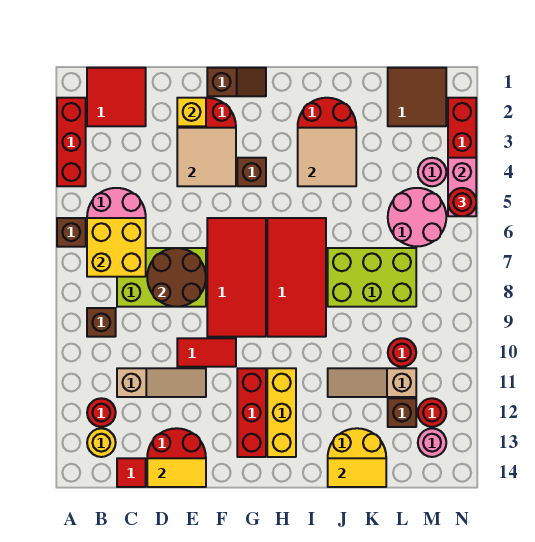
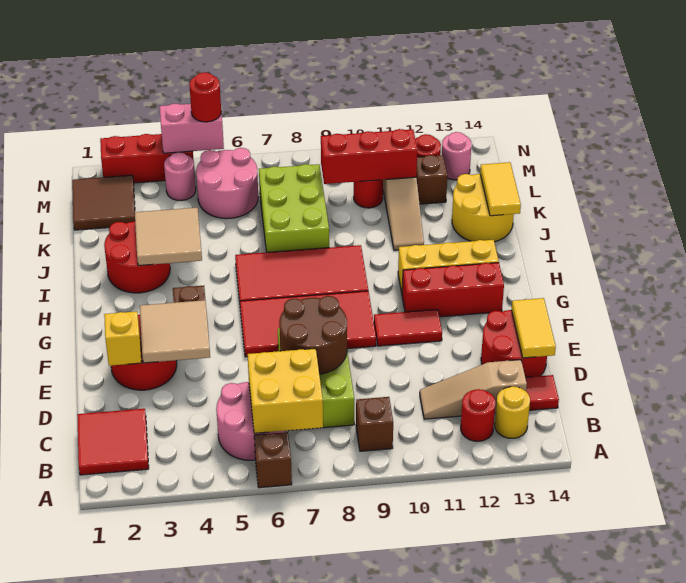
red 1x3 brick [57,98,86,186] -> red 1x3 brick moved to [321,129,417,184]
tan 1x3 slope [117,368,206,397] -> tan 1x3 slope turned to [420,360,527,419]
red 1x2 tile [177,338,236,367] -> red 1x2 tile turned to [374,309,442,346]
brown 1x2 slope [207,68,266,96] -> none

